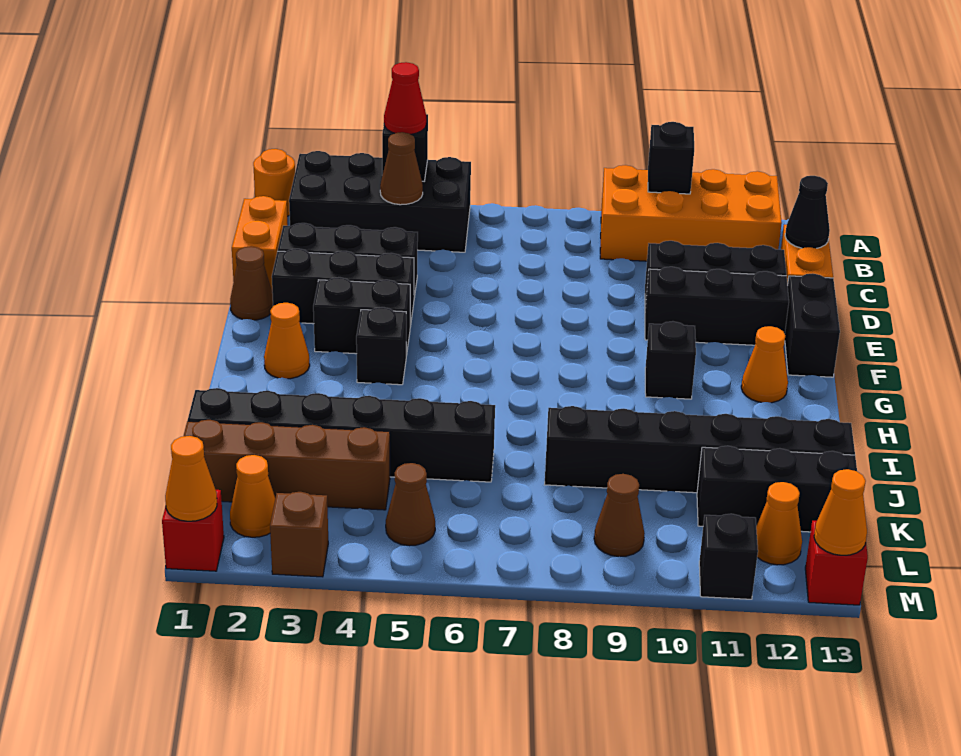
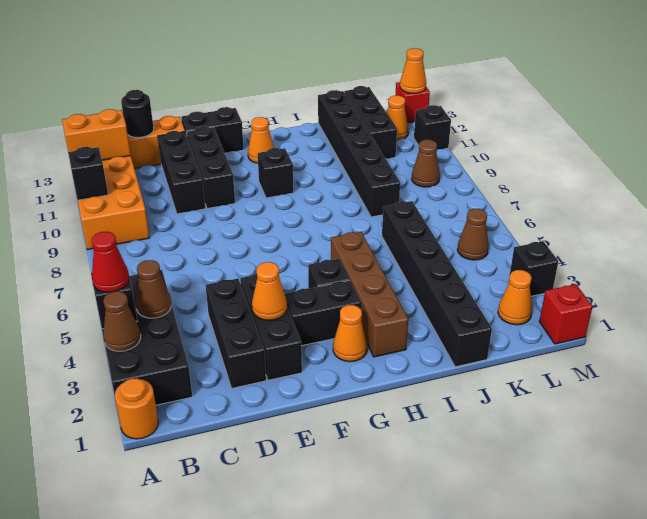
orange 1x2 brick [232,196,288,290] -> orange 1x2 brick moved to [62,109,131,160]
black 1x1 cone [785,176,830,248] -> black 1x1 round brick [121,90,154,138]
brown 1x1 cone [230,246,273,320] -> brown 1x1 cone moved to [103,291,141,351]
black 1x2 brick [313,277,410,356] -> black 1x2 brick turned to [285,280,361,346]
brown 1x4 brick [184,420,390,510] -> brown 1x4 brick moved to [331,232,408,357]
orange 1x1 cone [165,436,217,521] -> orange 1x1 cone moved to [252,262,287,320]
brown 1x1 brick [270,492,328,577] -> black 1x1 brick [509,241,558,296]

